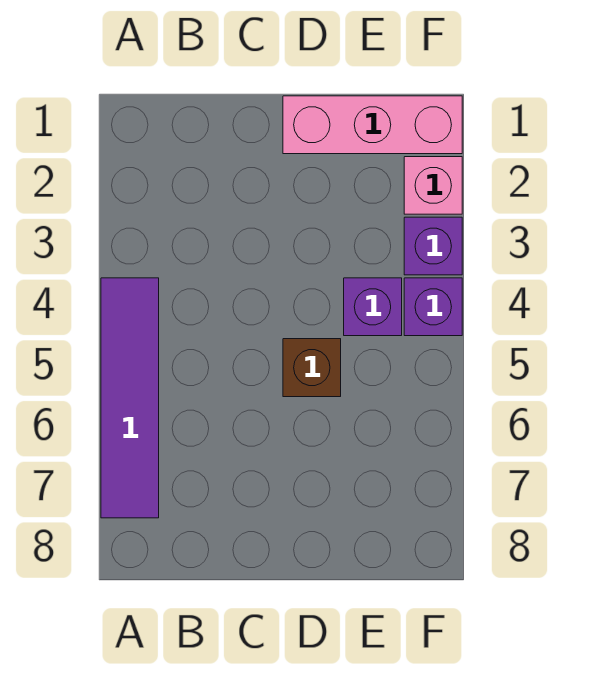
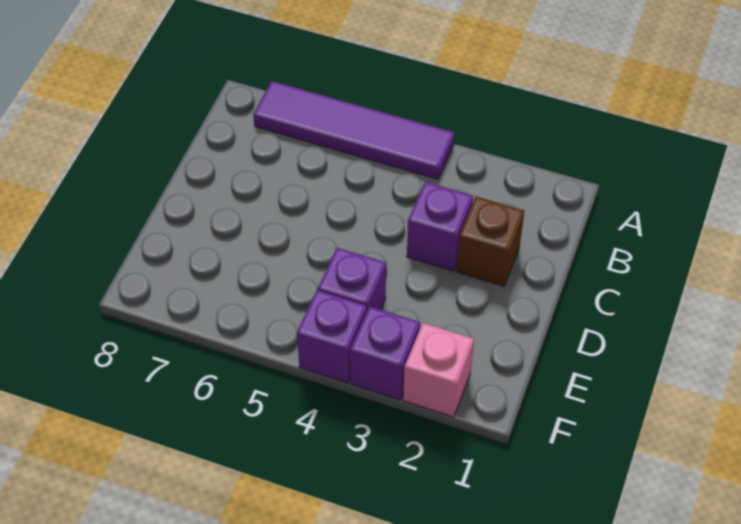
none -> purple 1x1 brick [407,182,473,271]
pink 1x3 brick [283,96,462,154] -> none
brown 1x1 brick [283,339,341,397] -> brown 1x1 brick moved to [457,197,524,286]

